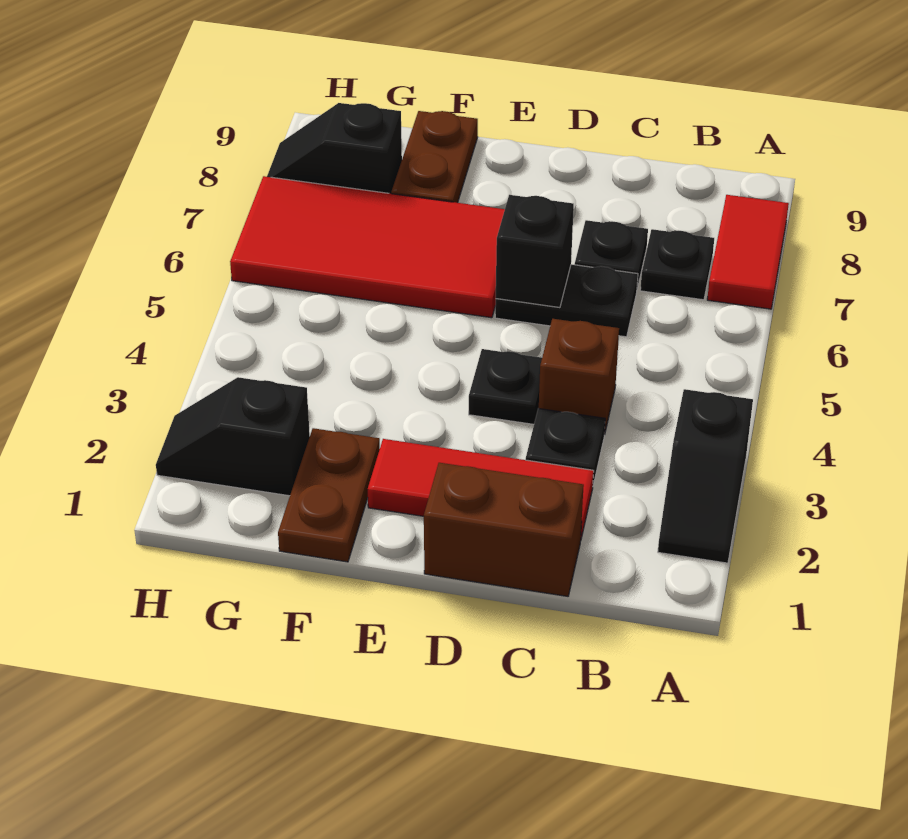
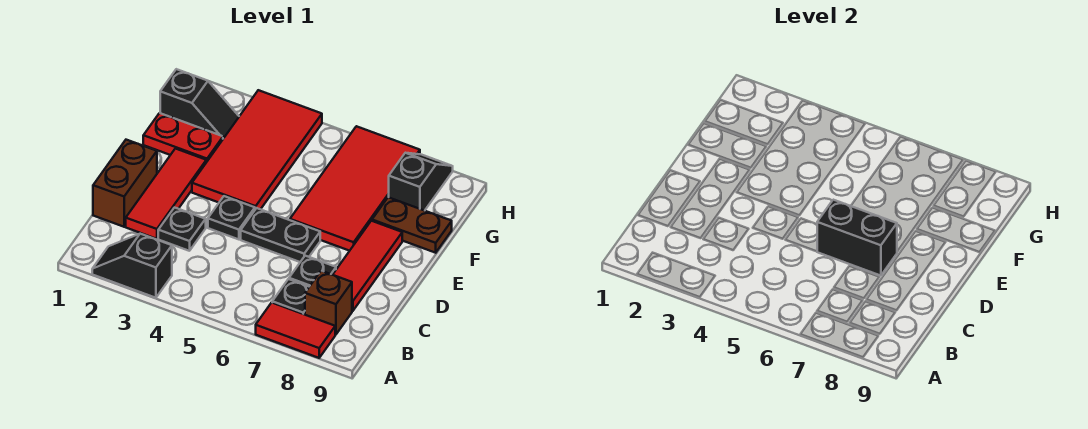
brown 1x1 brick [539,319,619,435] -> brown 1x1 brick moved to [305,271,352,334]
black 1x2 plate [495,264,638,337] -> black 1x2 plate turned to [241,208,320,262]
none -> red 1x3 tile [333,221,402,311]
black 1x1 brick [496,195,574,308] -> black 1x2 brick [817,200,897,276]
none -> red 2x4 tile [192,90,322,209]
brown 1x2 plate [278,428,380,562] -> red 1x2 plate [143,113,223,162]
black 1x2 slope [156,377,310,496] -> black 1x2 slope turned to [160,69,239,139]

